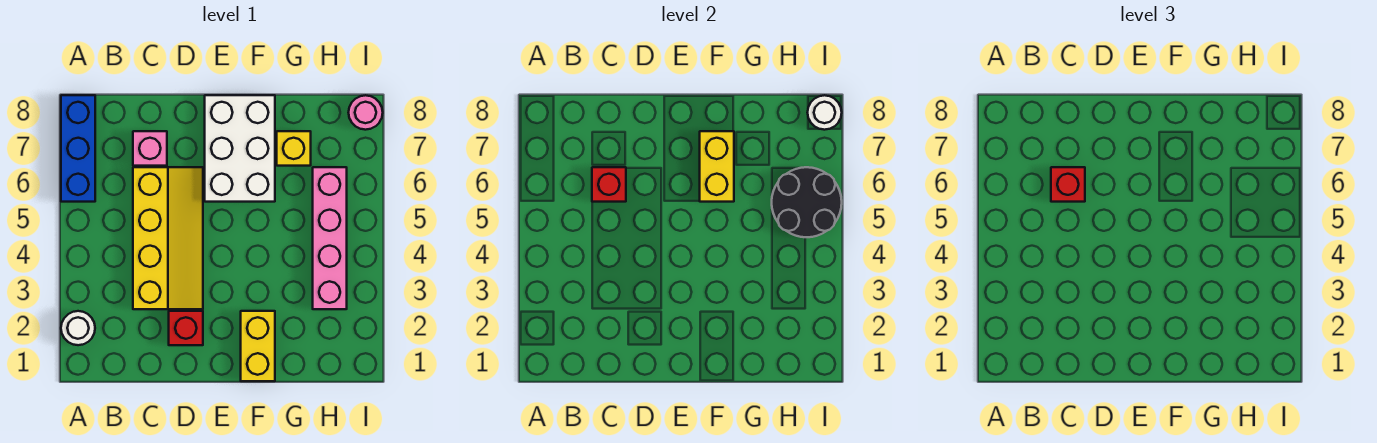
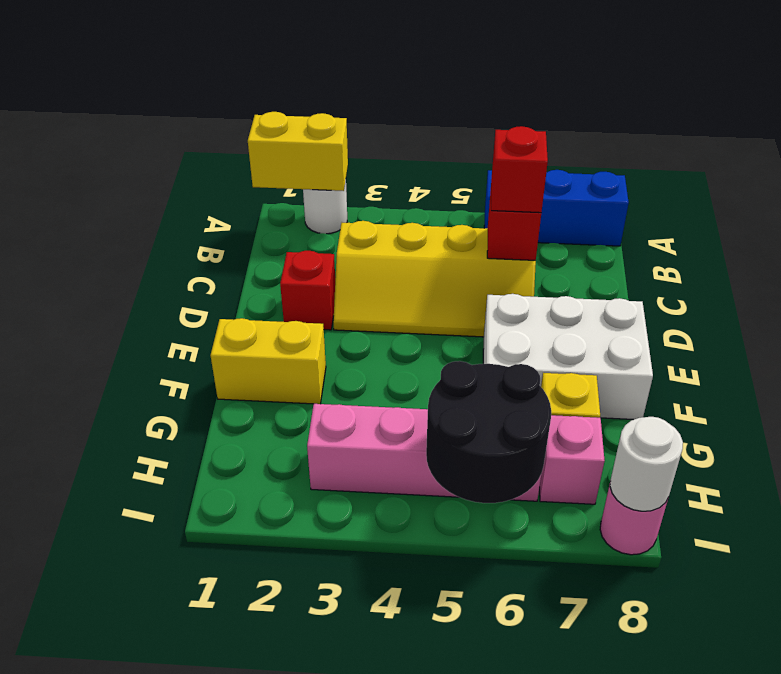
pink 1x1 brick [133,131,167,166] -> pink 1x1 brick moved to [540,415,605,504]
yellow 1x2 brick [700,131,734,202] -> yellow 1x2 brick moved to [248,112,348,191]

